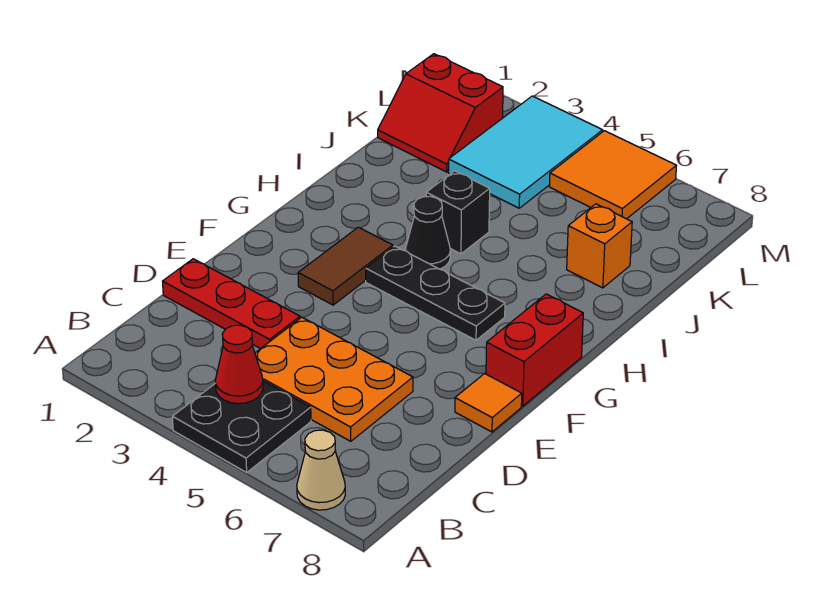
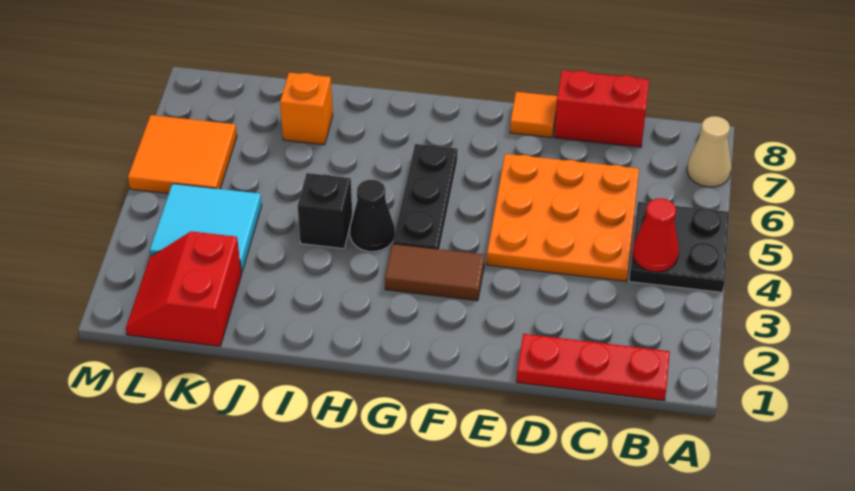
orange 2x3 plate [255,317,413,441] -> orange 3x3 plate [487,154,639,281]
red 1x3 plate [163,259,300,349] -> red 1x3 plate turned to [517,334,670,400]
red 1x2 brick [486,294,583,406] -> red 1x2 brick moved to [554,70,649,147]
red 2x2 slope [378,54,503,172] -> red 2x2 slope turned to [126,231,242,346]
cyan 2x3 tile [448,96,603,208] -> cyan 2x2 tile [150,184,262,273]

